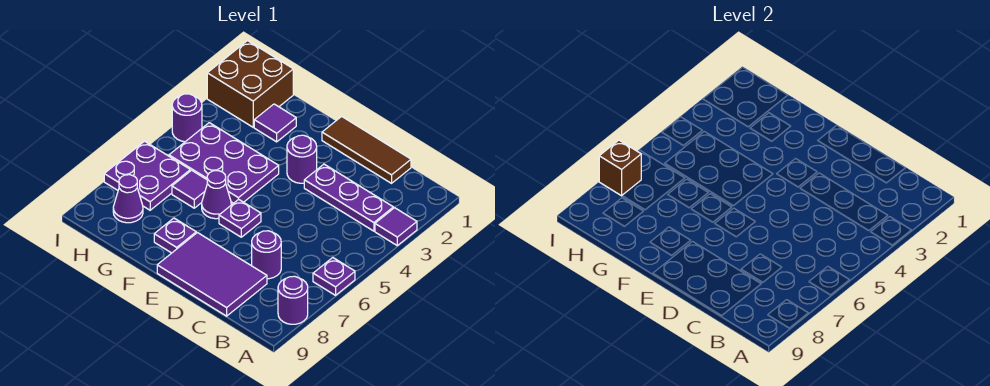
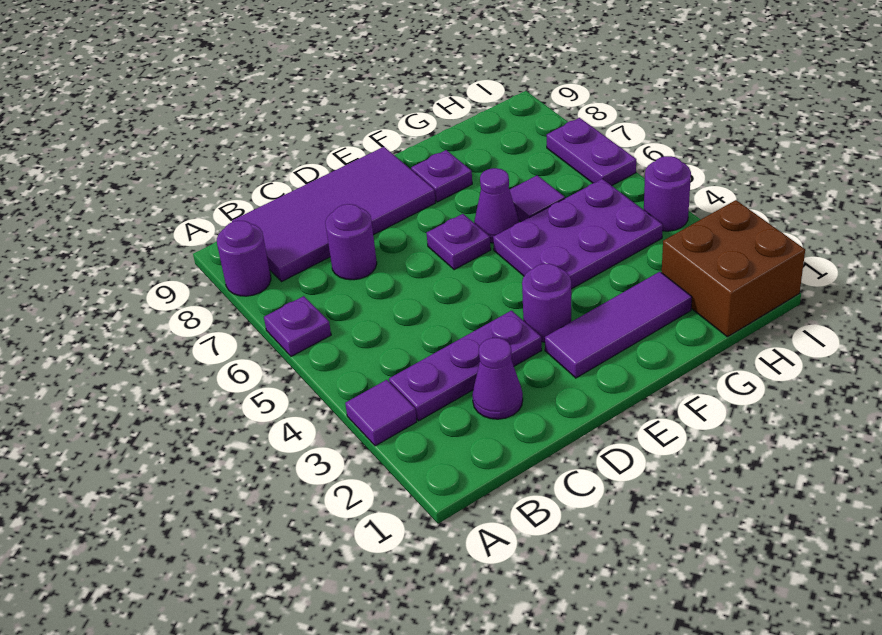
brown 1x3 tile [322,116,411,183] -> none
purple 2x3 tile [157,233,267,316] -> purple 2x4 tile [232,147,436,281]
purple 1x1 tile [254,104,296,142] -> purple 1x3 tile [545,272,692,378]
purple 2x2 plate [104,141,190,210] -> purple 1x2 plate [547,118,636,186]
purple 1x1 cone [113,175,143,223] -> purple 1x1 cone moved to [472,338,523,419]
brown 1x1 brick [599,140,641,196] -> none

